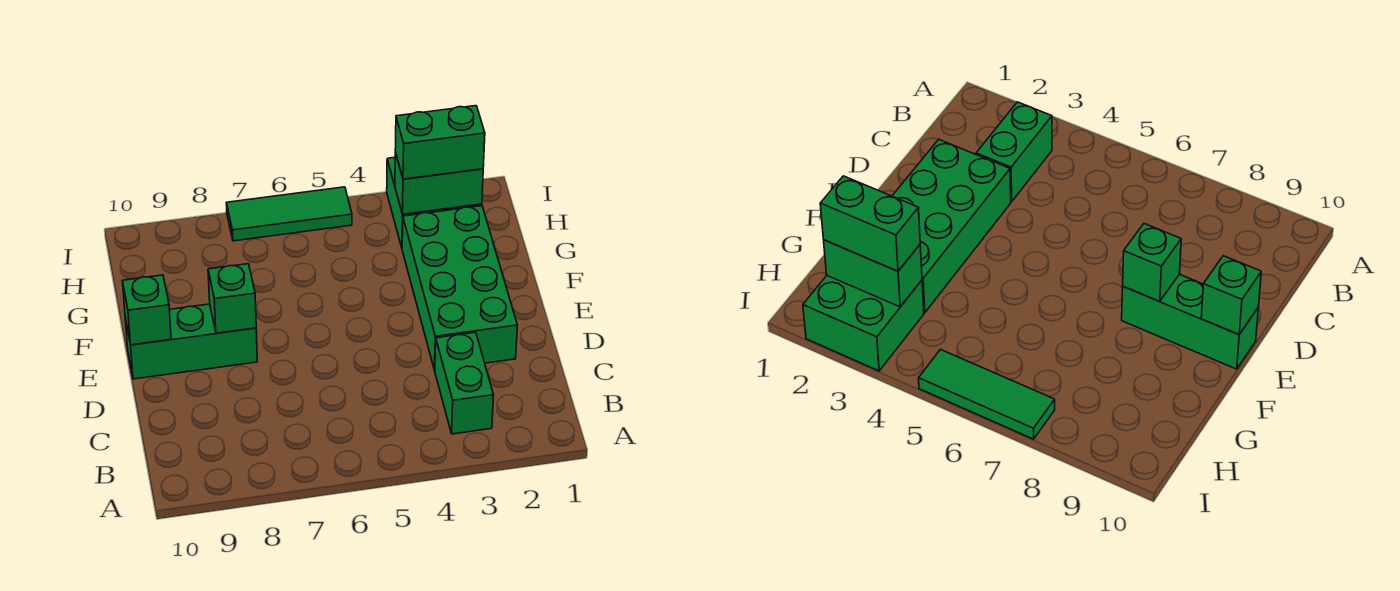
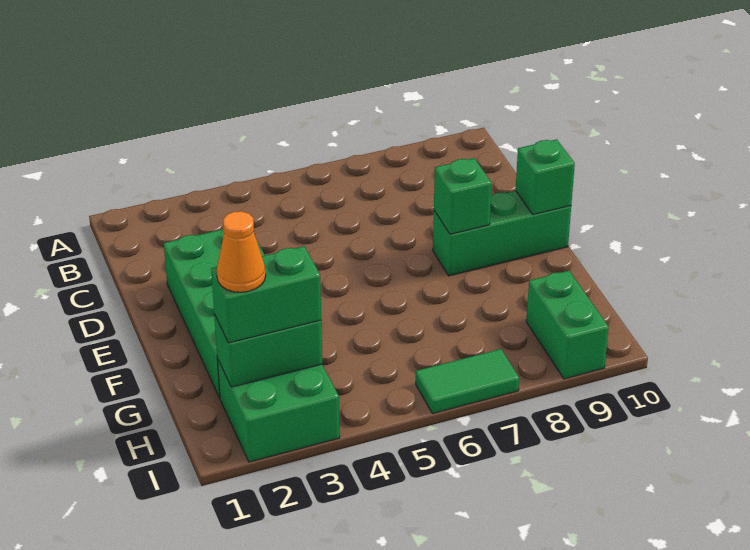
green 1x2 brick [435,332,494,434] -> green 1x2 brick moved to [526,271,609,379]
none -> orange 1x1 cone [217,211,266,292]
green 1x3 tile [226,187,352,241] -> green 1x2 tile [416,349,519,414]

